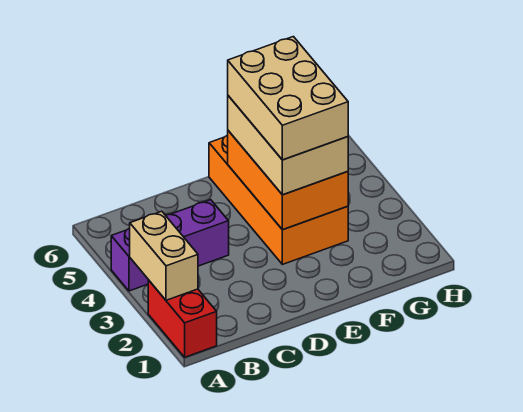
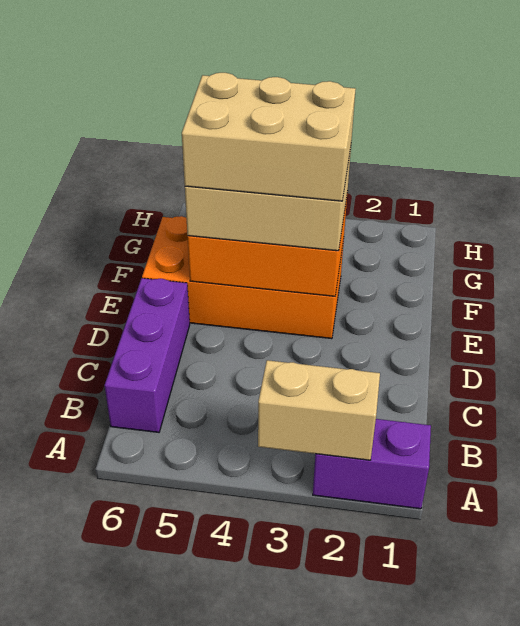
red 1x2 brick [148,280,217,357] -> purple 1x2 brick [313,419,431,509]
purple 1x3 brick [111,200,229,291] -> purple 1x3 brick moved to [105,278,190,432]

